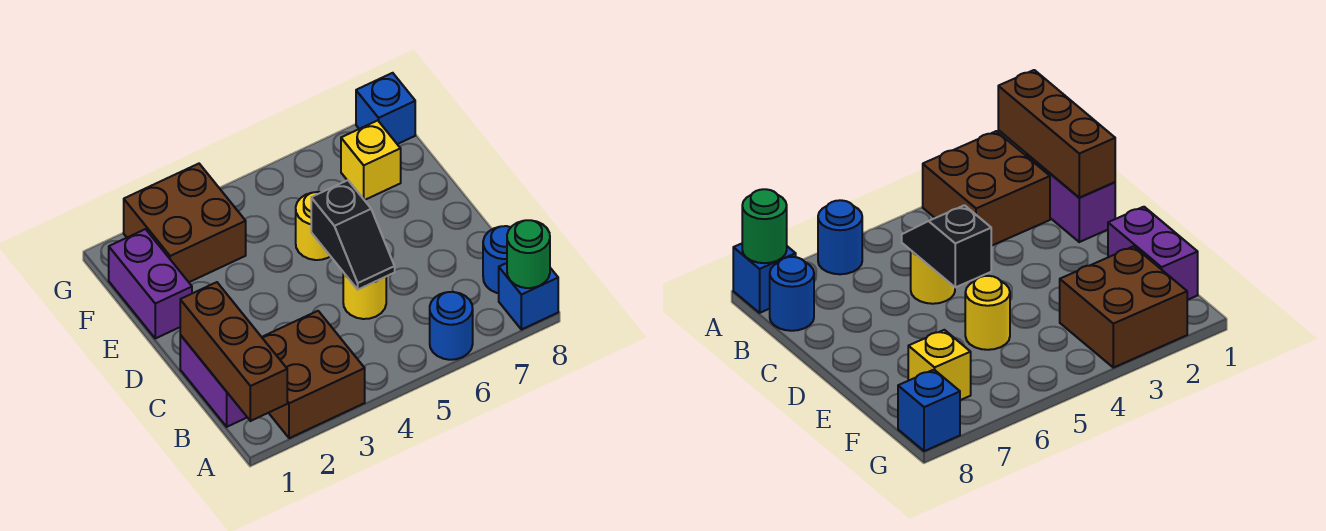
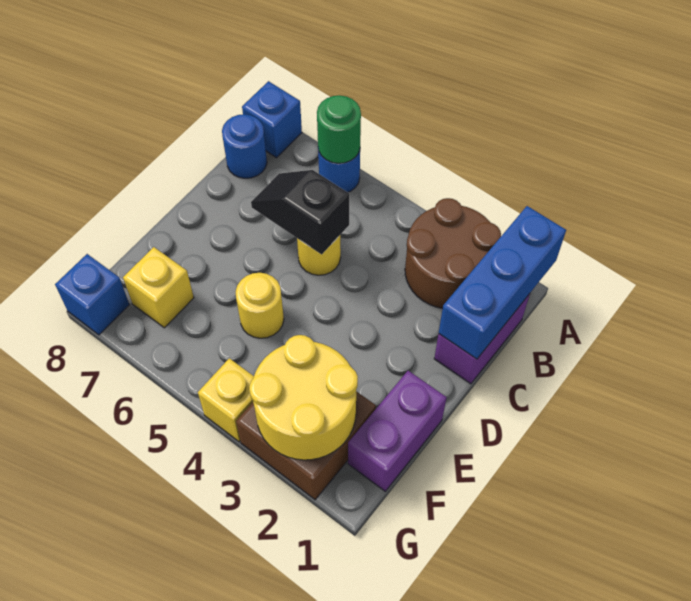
brown 1x3 brick [180,282,287,421] -> blue 1x3 brick [439,206,566,359]
brown 2x2 brick [262,311,365,438] -> brown 2x2 round brick [405,198,501,309]
green 1x1 round brick [507,220,550,288] -> green 1x1 round brick moved to [317,95,361,163]
black 1x2 slope [311,180,395,289] -> black 1x2 slope turned to [251,170,349,254]
none -> yellow 2x2 round brick [249,335,358,460]
none -> yellow 1x1 brick [198,358,254,442]

